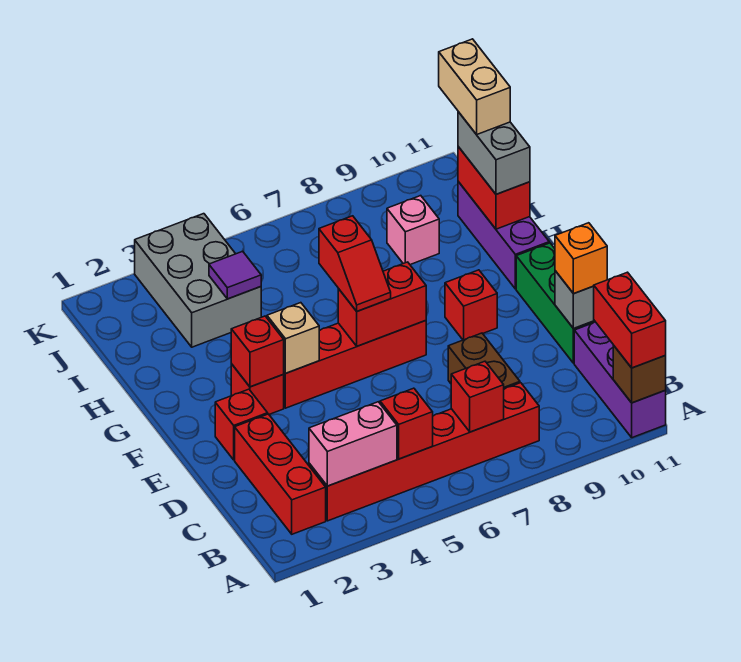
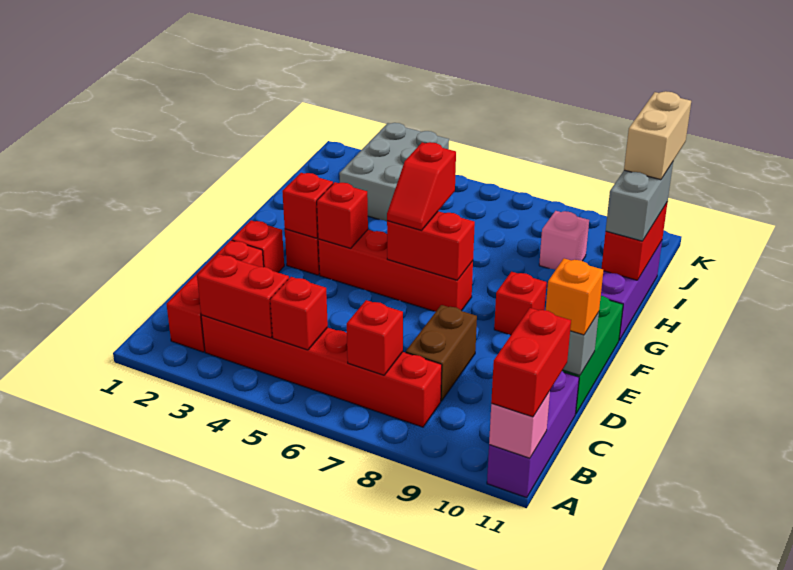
brown 1x1 brick [613,345,666,403] -> pink 1x1 brick [489,391,550,458]
pink 1x2 brick [309,402,397,486] -> red 1x2 brick [197,254,289,338]
tan 1x1 brick [267,303,320,373] -> red 1x1 brick [317,182,368,248]
purple 1x1 tile [209,251,261,299] -> none

